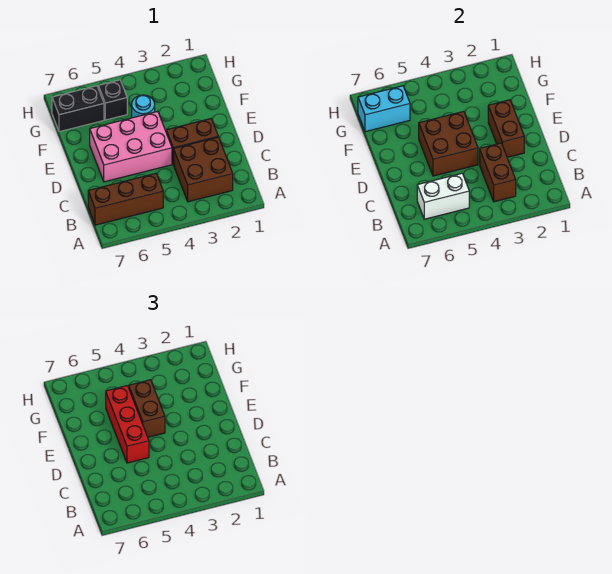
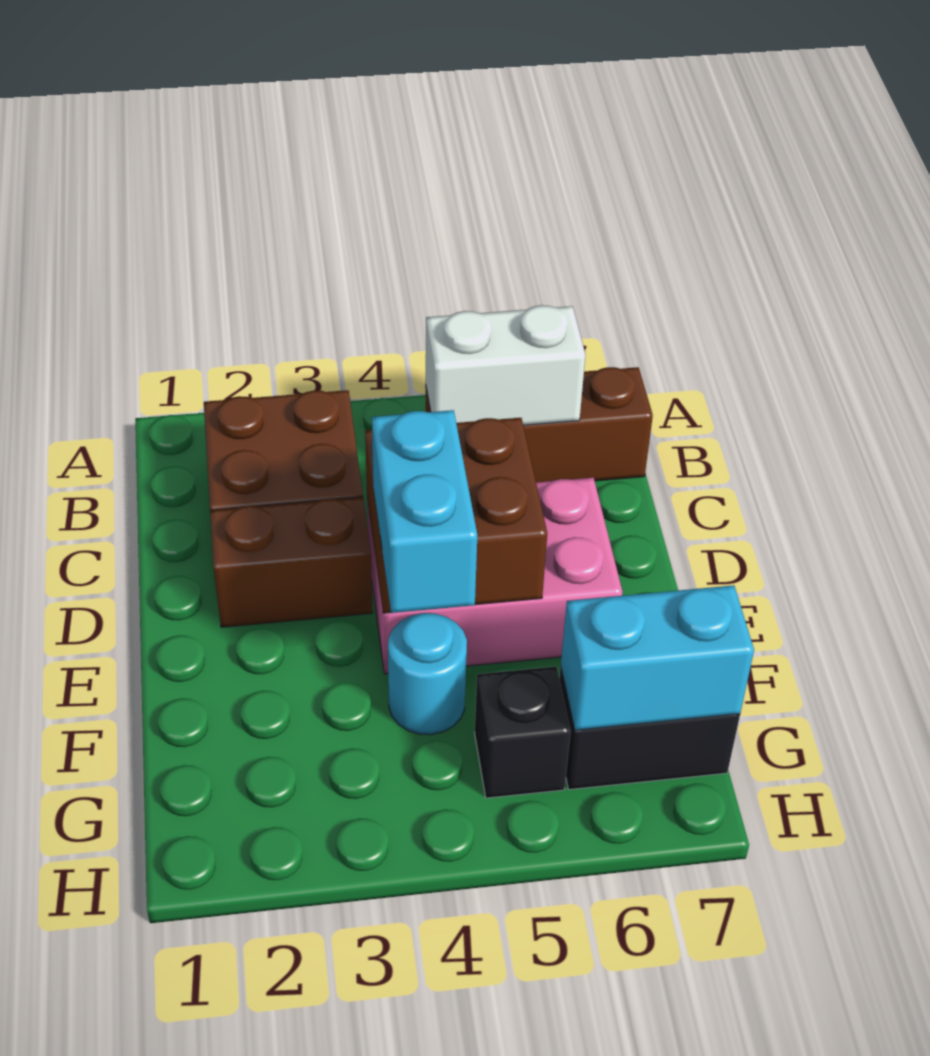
brown 1x2 brick [480,143,516,202] -> none
brown 1x2 brick [488,100,524,157] -> none
red 1x3 brick [106,386,149,463] -> none
brown 1x2 brick [129,380,165,437] -> cyan 1x2 brick [372,410,477,613]

